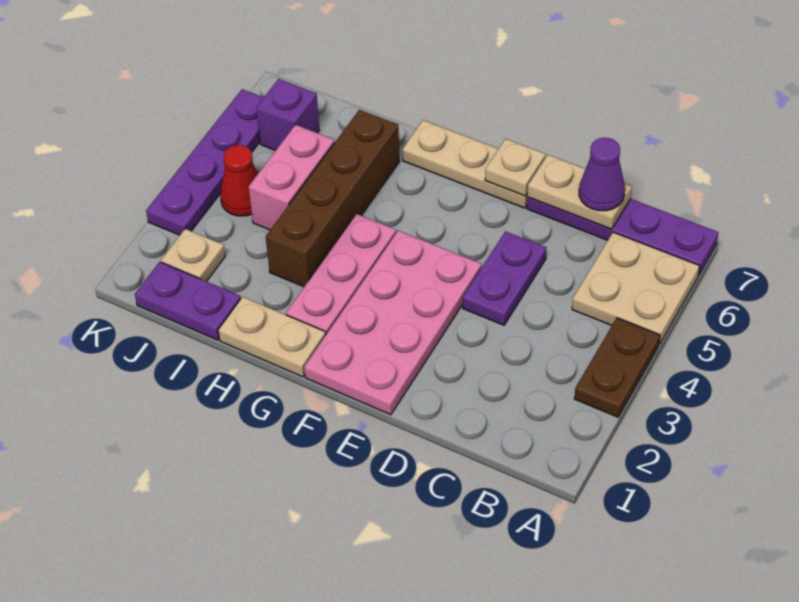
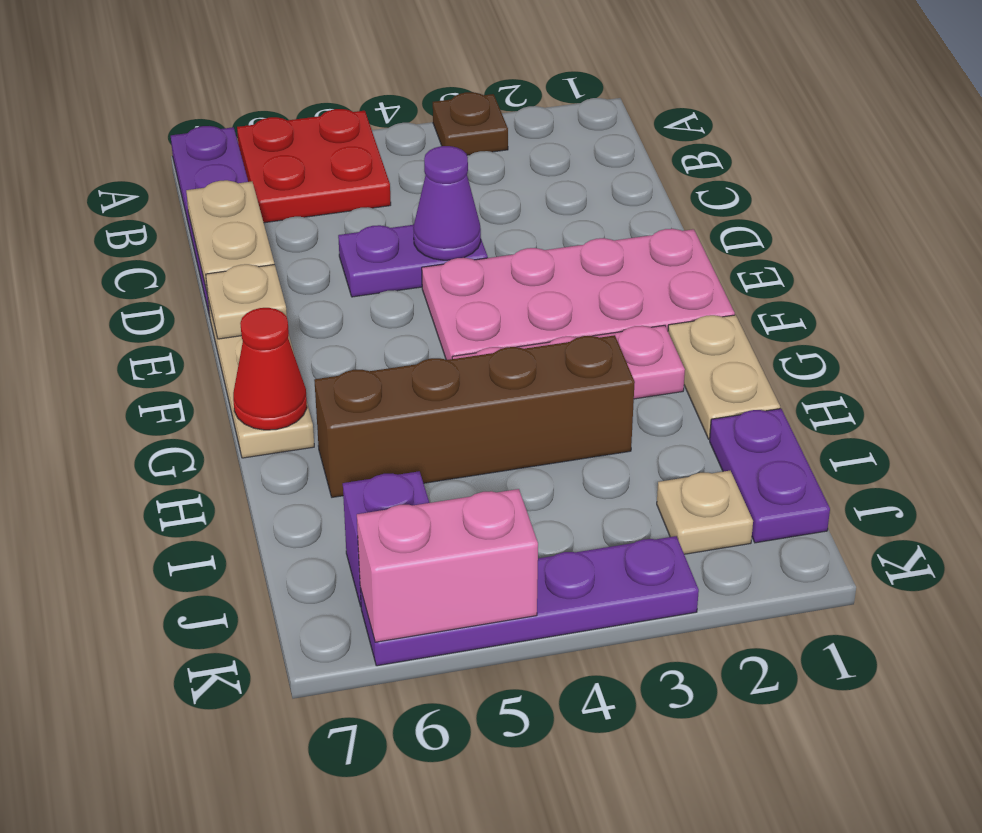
brown 1x2 plate [574,318,660,417] -> brown 1x1 plate [433,92,508,155]
tan 2x2 plate [572,232,700,345] -> red 2x2 plate [237,109,391,223]
purple 1x1 cone [579,138,625,211] -> purple 1x1 cone moved to [413,146,481,260]
pink 1x2 brick [249,125,335,230] -> pink 1x2 brick moved to [357,489,538,642]
red 1x1 cone [220,145,258,216] -> red 1x1 cone moved to [233,308,307,430]

